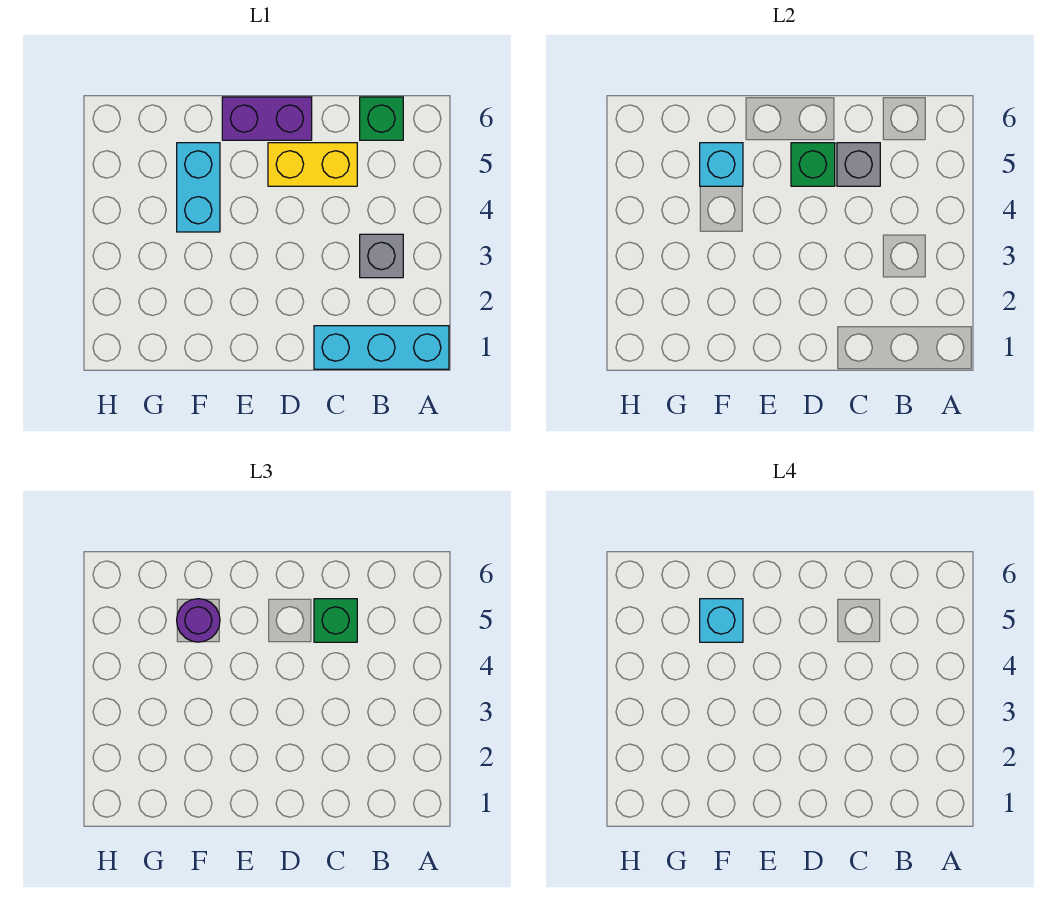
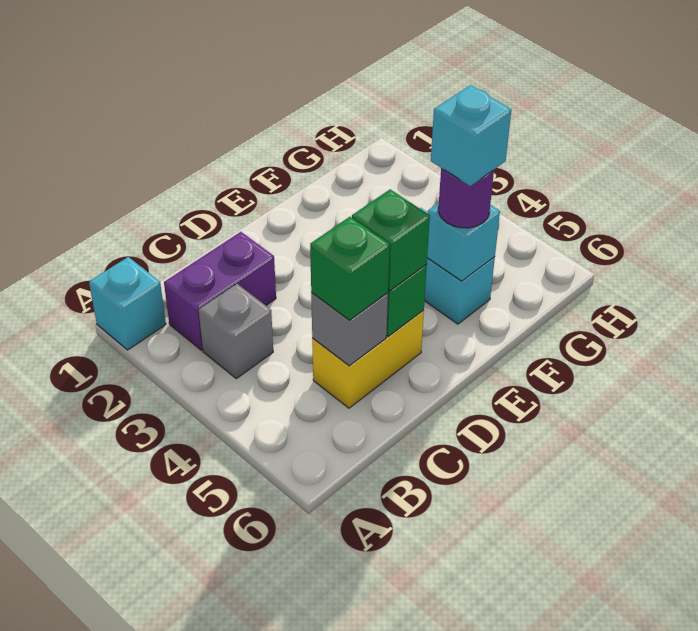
cyan 1x3 brick [314,326,449,369] -> cyan 1x1 brick [89,257,166,350]
green 1x1 brick [360,97,403,140] -> green 1x1 brick moved to [352,189,430,291]
purple 1x2 brick [222,97,312,140] -> purple 1x2 brick moved to [164,232,276,350]

